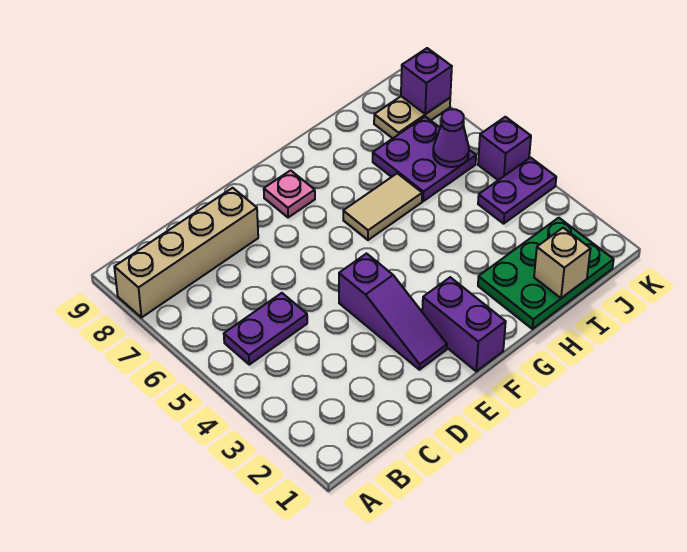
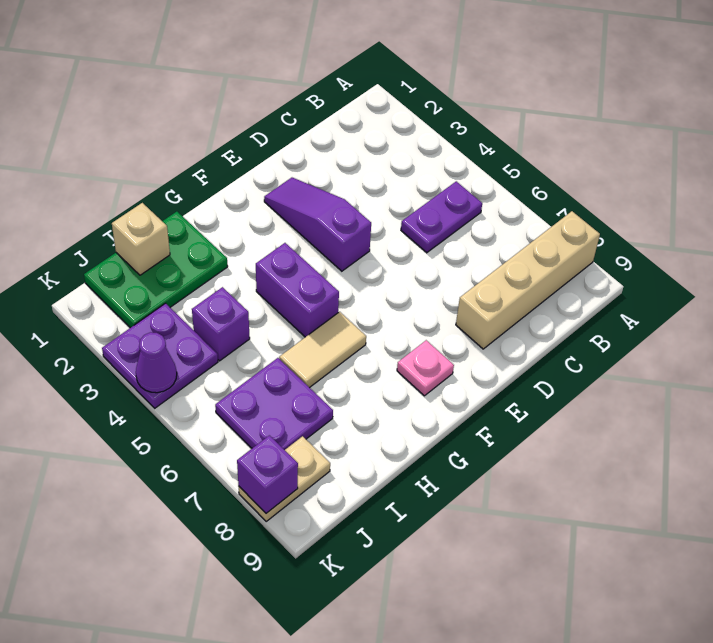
purple 1x2 brick [422,277,506,371] -> purple 1x2 brick moved to [256,243,339,337]
purple 1x2 plate [478,158,556,224] -> purple 2x2 plate [102,303,218,408]
purple 1x1 cone [433,109,469,167] -> purple 1x1 cone moved to [136,332,177,393]
purple 1x1 brick [478,117,531,180] -> purple 1x1 brick moved to [192,287,250,361]

